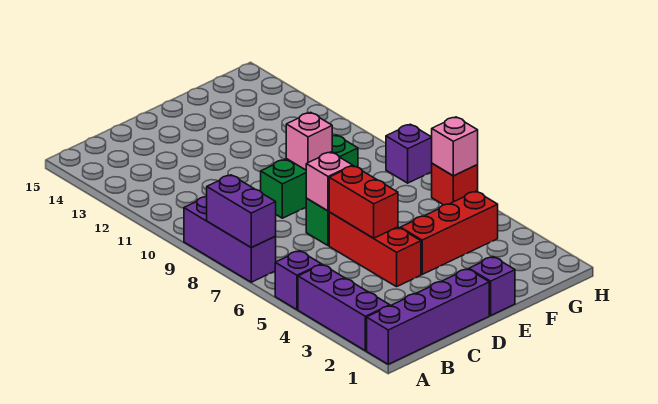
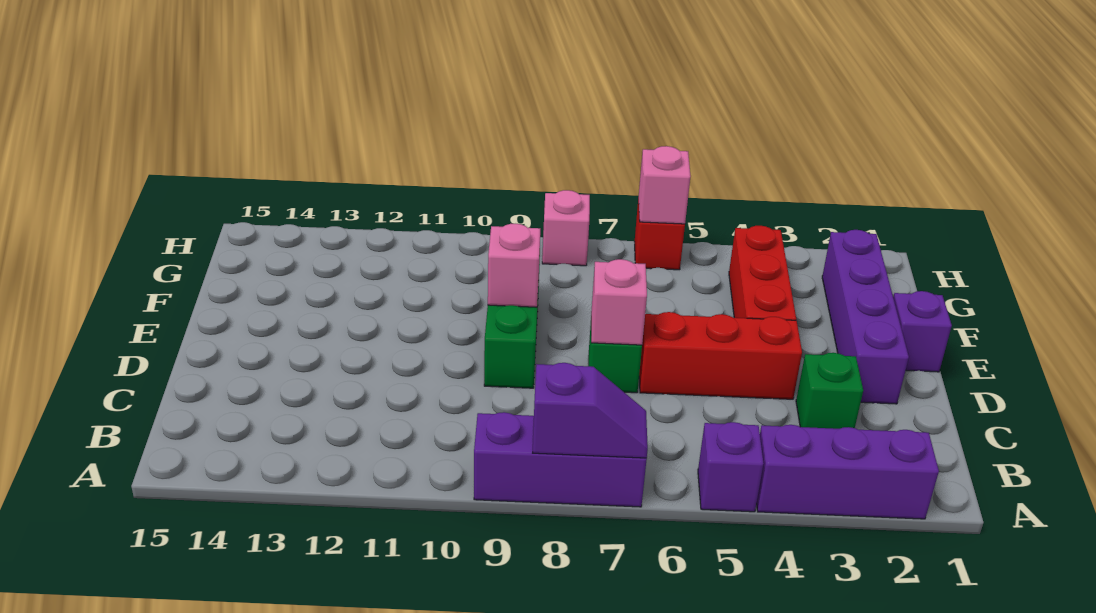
purple 1x4 brick [367,269,489,364] -> purple 1x4 brick moved to [822,230,909,404]
purple 1x2 brick [207,175,276,248] -> purple 1x2 slope [533,363,648,458]
none -> green 1x1 brick [796,353,863,429]
red 1x2 brick [329,166,398,238] -> none
purple 1x1 brick [386,124,432,183] -> pink 1x1 brick [542,190,590,266]

